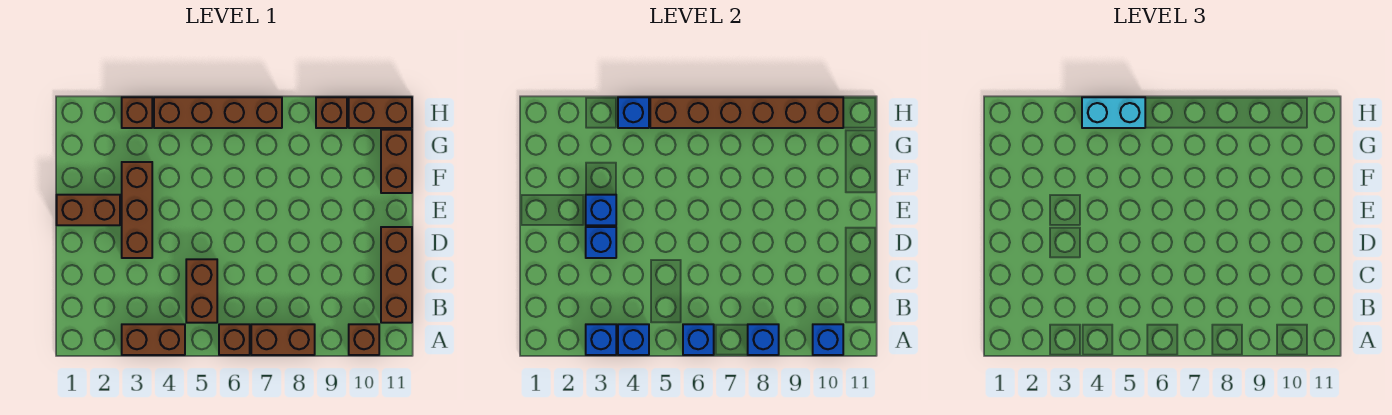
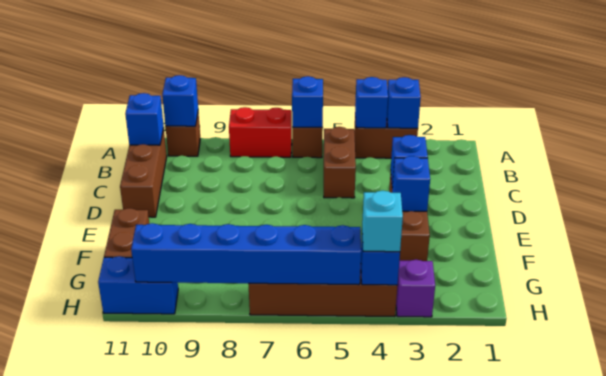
brown 1x2 brick [251,324,315,355] -> red 1x2 brick [229,107,292,157]
blue 1x1 brick [748,324,779,355] -> blue 1x1 brick moved to [125,93,164,145]
brown 1x2 brick [57,195,120,225] -> none
brown 1x1 brick [122,97,152,128] -> purple 1x1 brick [396,260,435,317]
cyan 1x2 brick [1082,97,1145,128] -> cyan 1x1 brick [362,191,403,252]
brown 1x6 brick [650,97,843,128] -> blue 1x6 brick [131,223,361,285]
brown 1x1 brick [316,97,347,128] -> none
brown 1x2 brick [349,97,412,128] -> blue 1x2 brick [98,256,178,314]

